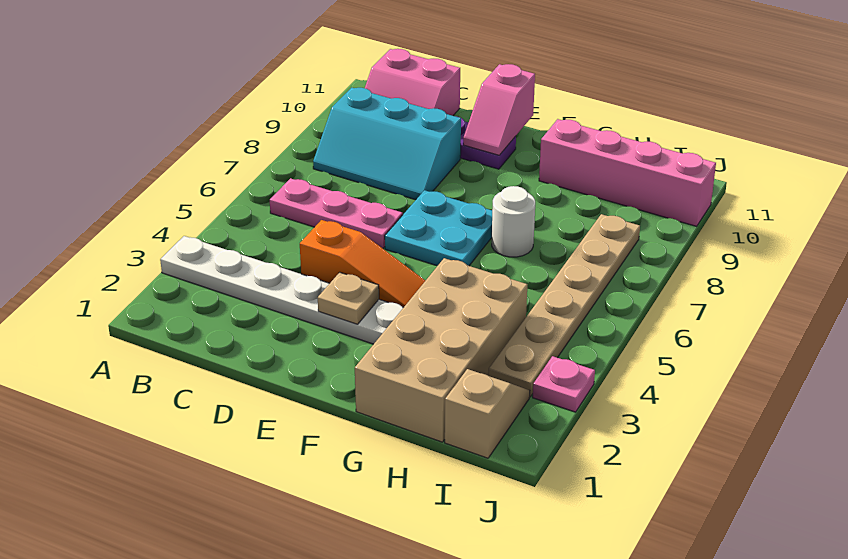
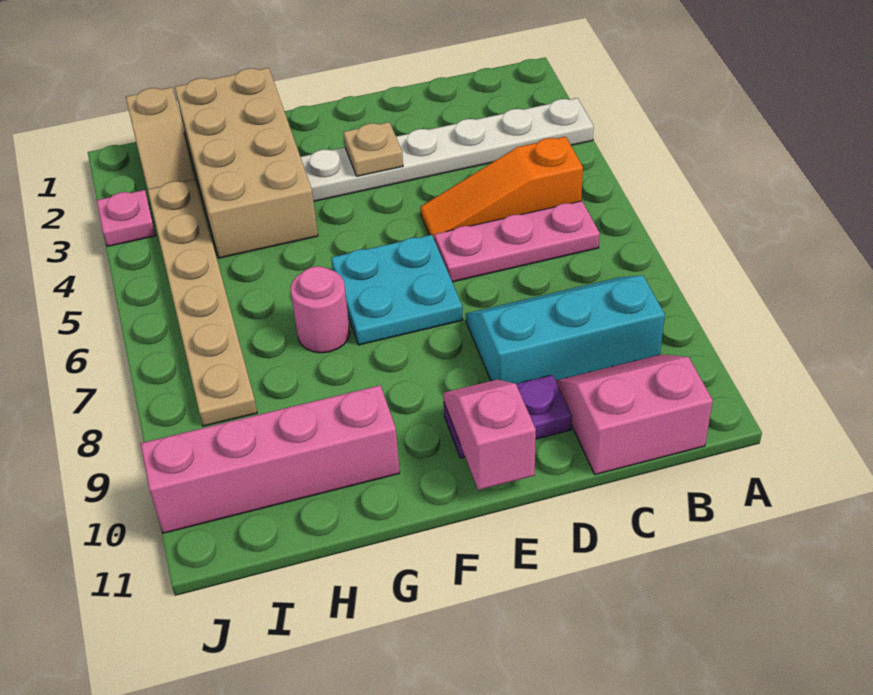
orange 1x3 slope [300,220,425,307] -> orange 1x3 slope moved to [420,137,583,240]
white 1x1 round brick [492,186,535,257] -> pink 1x1 round brick [290,266,350,353]

